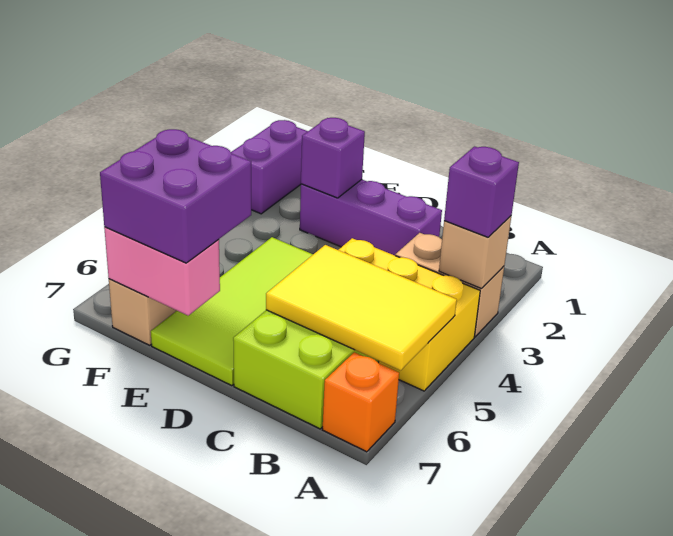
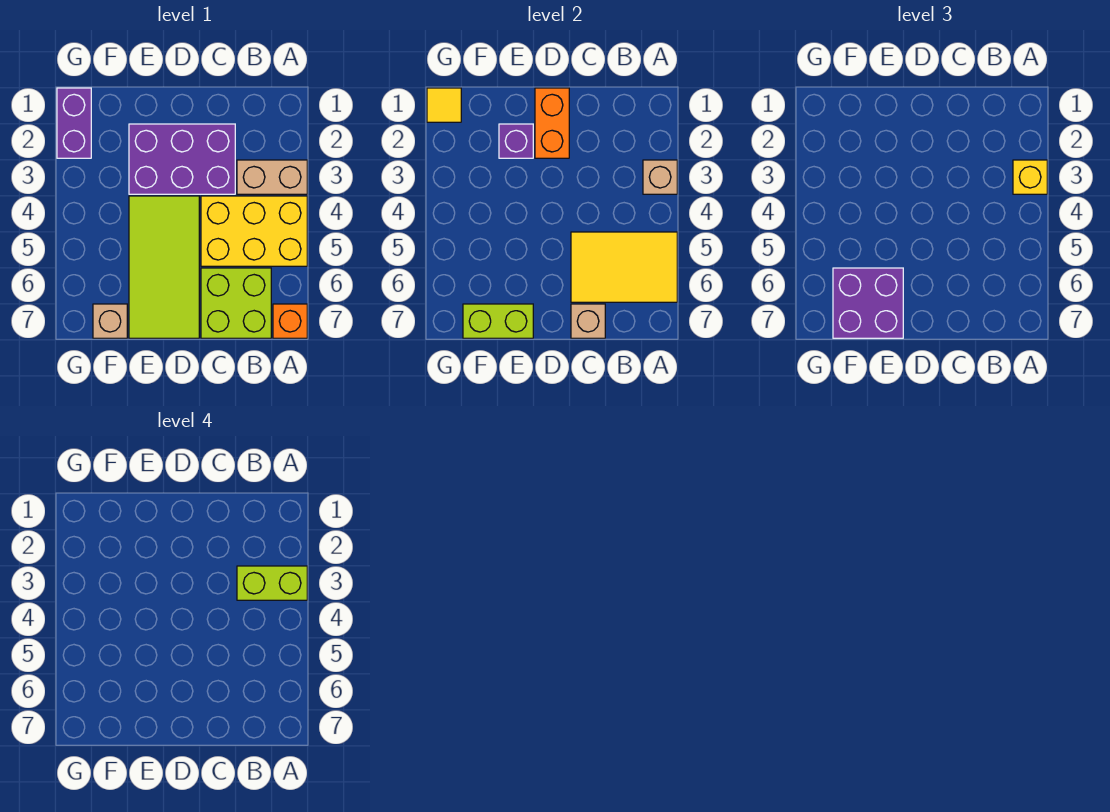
purple 1x1 brick [444,147,519,237] -> yellow 1x1 brick [1013,160,1047,194]
none -> lime 1x2 brick [237,566,307,600]
purple 1x3 brick [300,180,442,255] -> purple 2x3 brick [129,124,235,194]
none -> tan 1x1 brick [571,304,605,338]
none -> orange 1x2 brick [535,88,569,158]
pink 1x2 brick [104,227,220,315] -> lime 1x2 brick [463,304,533,338]
none -> yellow 1x1 tile [427,88,461,122]

